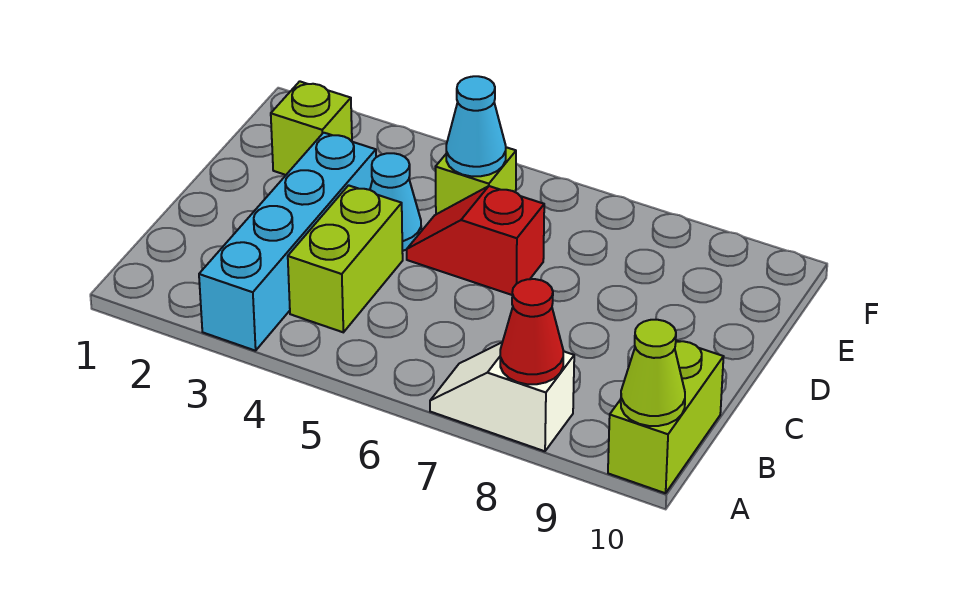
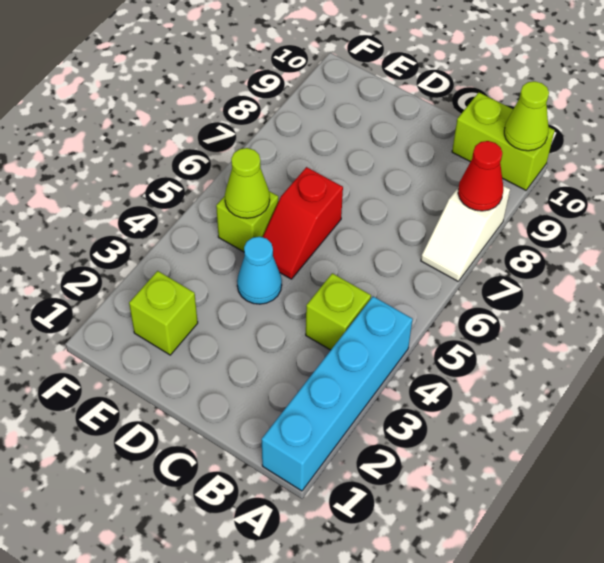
cyan 1x4 brick [199,133,376,351] -> cyan 1x4 brick turned to [262,296,413,491]
lime 1x2 brick [288,185,403,332] -> lime 1x1 brick [306,273,371,350]
cyan 1x1 cone [446,76,506,176] -> lime 1x1 cone [225,148,270,218]

